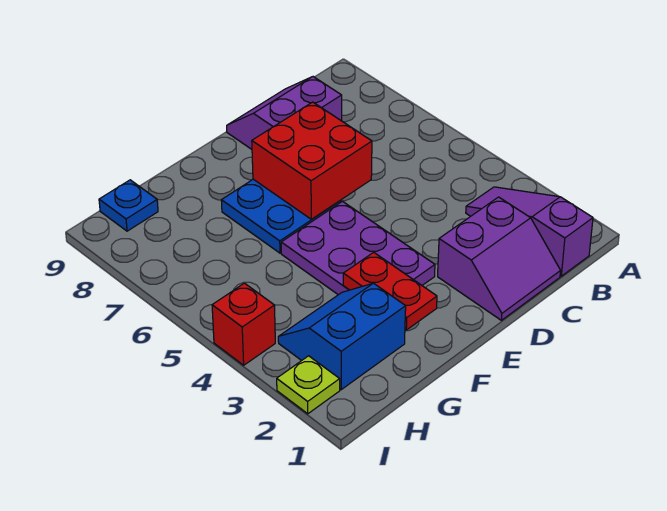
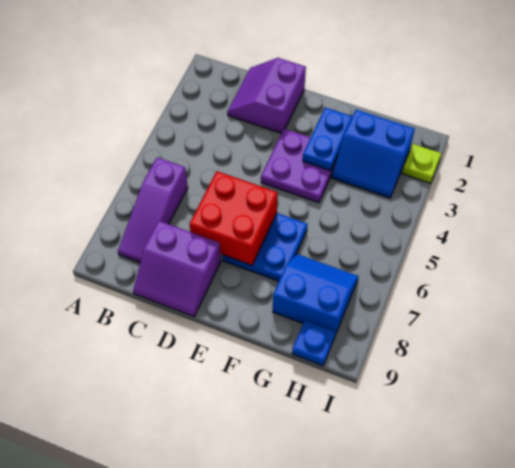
purple 1x3 slope [466,187,593,276] -> purple 1x3 slope moved to [118,157,188,262]
purple 2x2 slope [438,197,561,320] -> purple 2x2 slope turned to [227,58,306,133]
purple 2x3 plate [281,201,435,295] -> purple 2x2 plate [261,129,337,203]
red 1x2 plate [343,252,437,330] -> blue 1x2 plate [303,107,352,171]
none -> blue 2x2 slope [273,254,359,335]
red 1x1 brick [212,283,275,365] -> none

